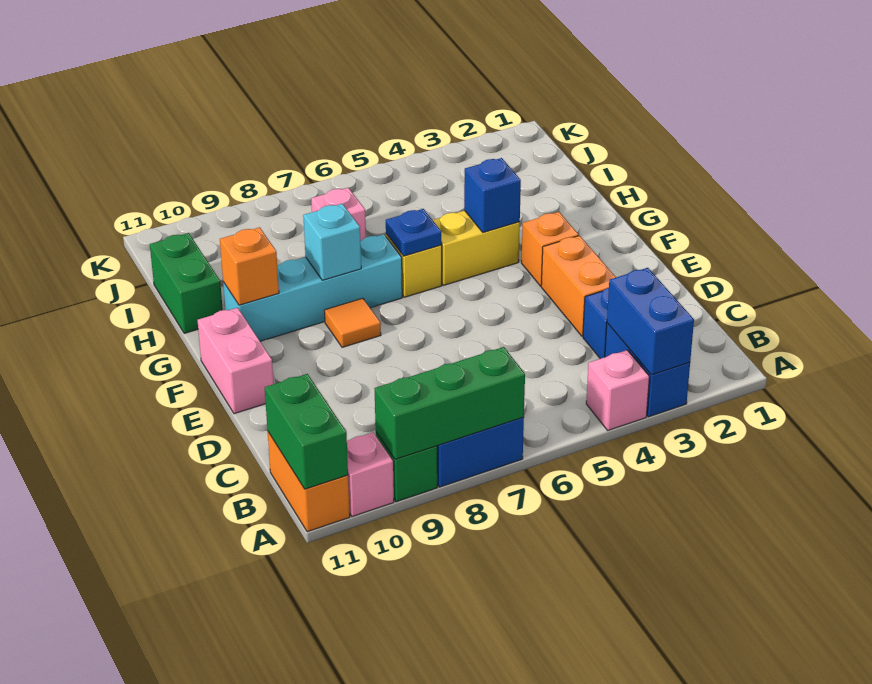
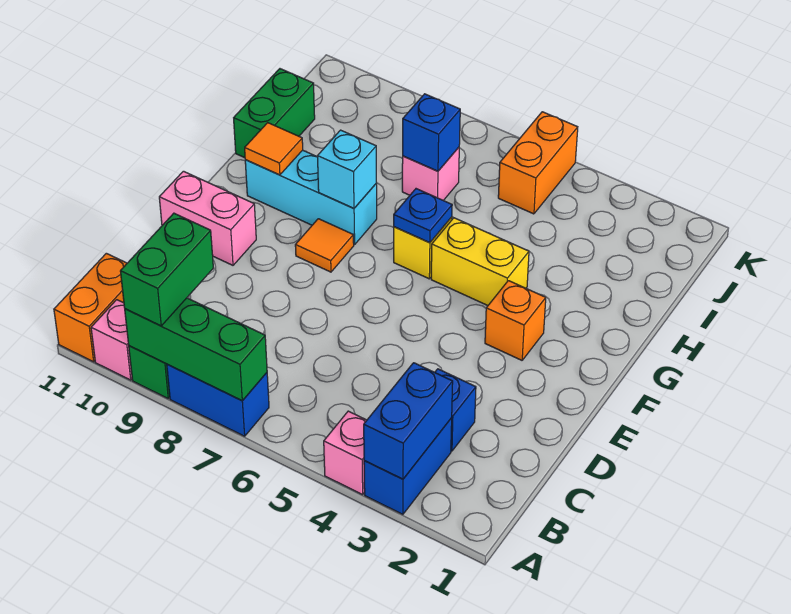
green 1x2 brick [265,374,348,489] -> green 1x2 brick moved to [120,213,213,326]
orange 1x2 brick [541,236,616,336] -> orange 1x2 brick moved to [498,112,578,214]
pink 1x2 brick [197,308,274,414] -> pink 1x2 brick turned to [159,171,256,265]
blue 1x1 brick [464,158,521,232] -> blue 1x1 brick moved to [403,94,460,171]
cyan 1x4 brick [223,234,402,341] -> cyan 1x3 brick [245,150,377,245]
orange 1x1 brick [220,227,279,305] -> orange 1x1 tile [245,123,303,175]

